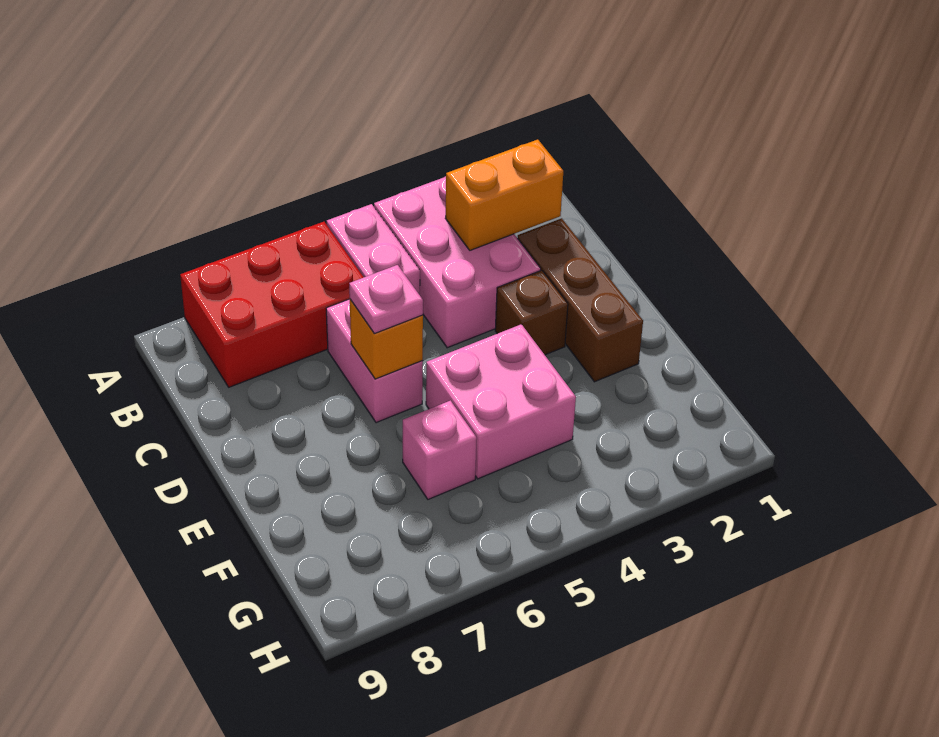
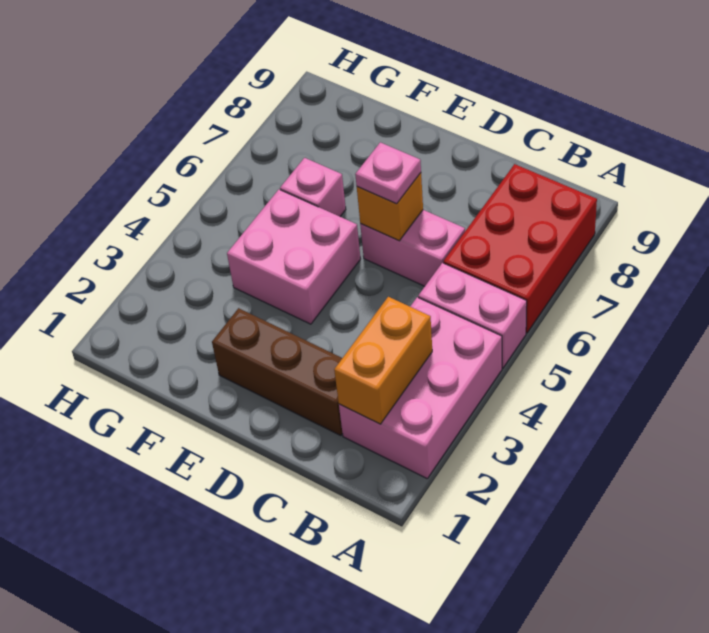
pink 2x3 brick [374,176,541,348] -> pink 2x3 brick turned to [339,297,502,478]
brown 1x1 brick [495,270,568,355] -> none

